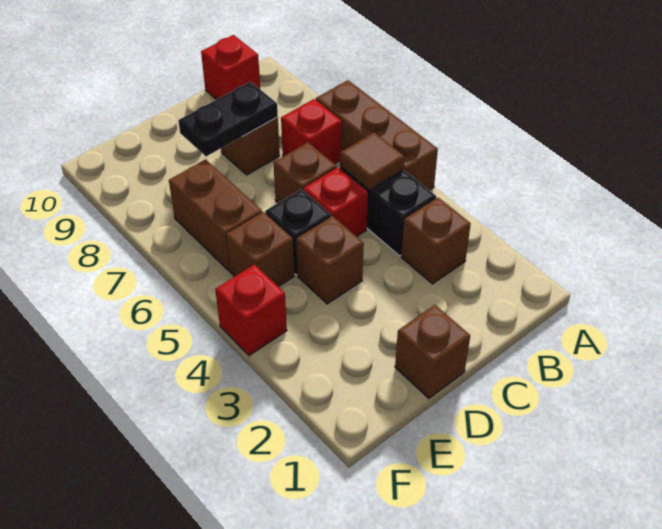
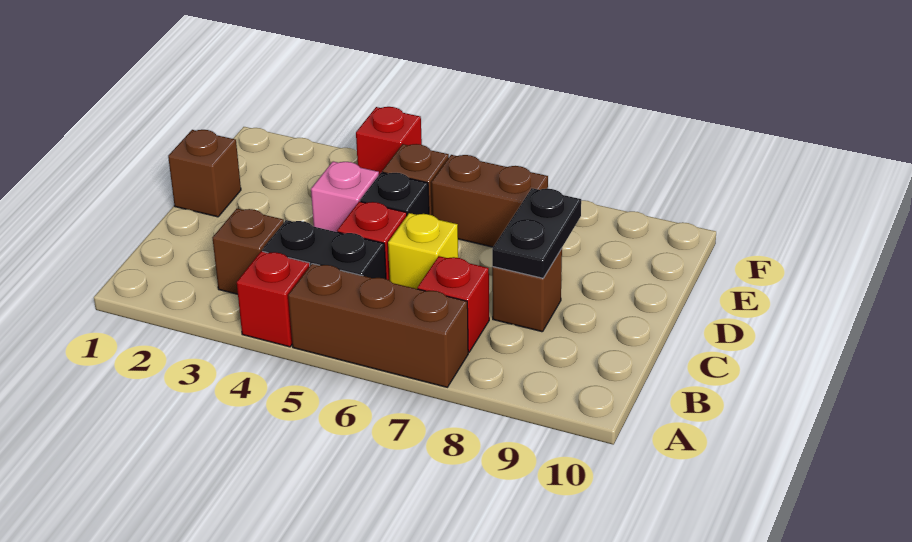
brown 1x1 tile [340,133,405,190] -> none
red 1x1 brick [201,35,260,100] -> red 1x1 brick moved to [237,251,310,347]
brown 1x1 brick [273,143,337,203] -> yellow 1x1 brick [388,213,458,289]
brown 1x1 brick [296,216,364,304] -> pink 1x1 brick [311,161,379,232]

